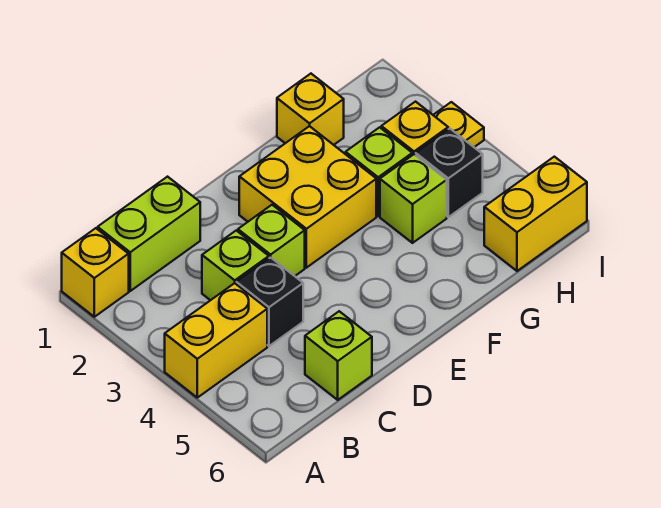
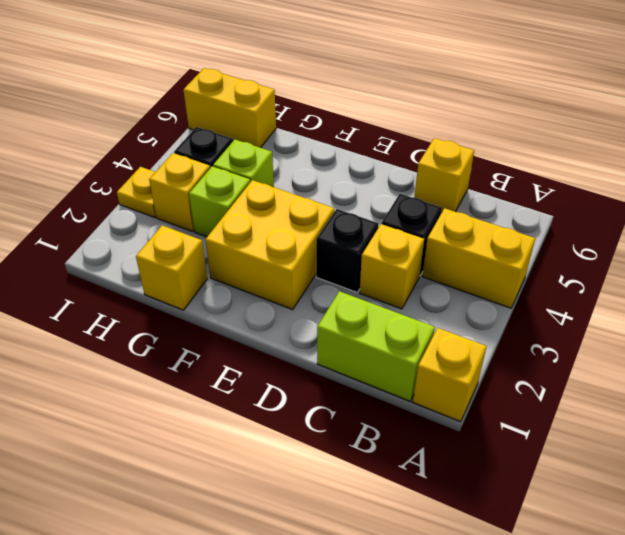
lime 1x1 brick [202,231,269,300] -> yellow 1x1 brick [360,224,424,309]
lime 1x1 brick [305,311,372,400] -> yellow 1x1 brick [414,138,474,212]
lime 1x1 brick [238,205,305,276] -> black 1x1 brick [316,209,379,292]

